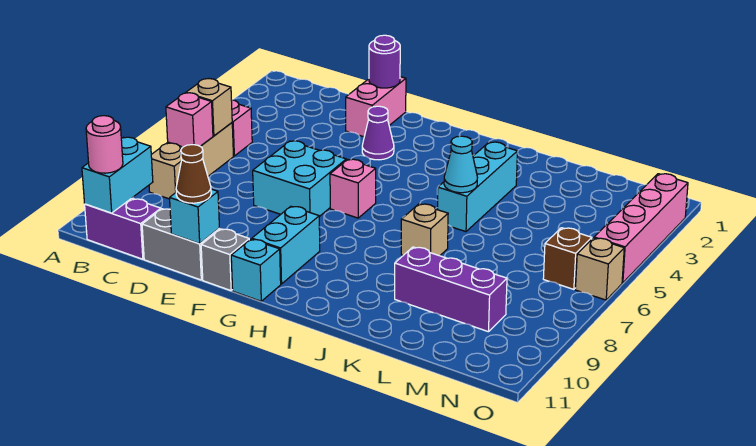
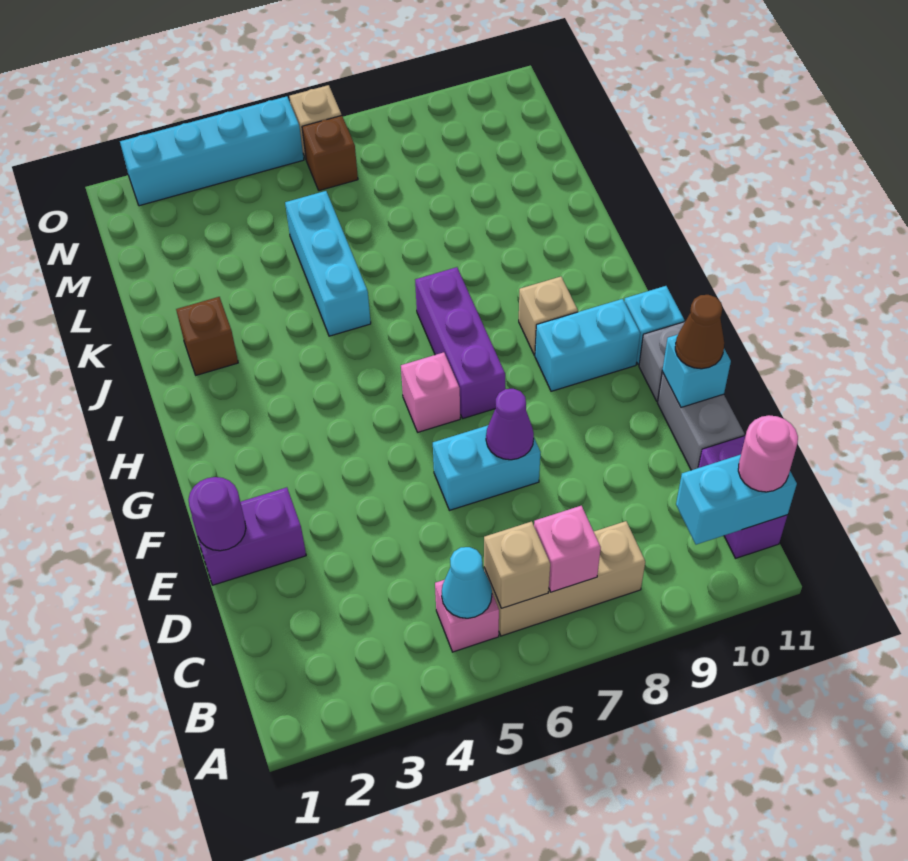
pink 1x2 brick [346,77,406,137] -> purple 1x2 brick [192,487,306,585]
cyan 2x2 brick [253,141,346,217] -> cyan 1x2 brick [433,425,541,510]
purple 1x1 cone [362,106,394,160] -> purple 1x1 cone moved to [486,389,534,460]
none -> brown 1x1 brick [176,297,238,375]
cyan 1x3 brick [438,142,517,232] -> cyan 1x3 brick turned to [285,191,371,336]
cyan 1x1 cone [444,136,477,193] -> cyan 1x1 cone moved to [442,547,492,618]
tan 1x1 brick [401,204,448,256] -> tan 1x1 brick moved to [519,277,578,355]
purple 1x3 brick [395,247,507,332] -> purple 1x3 brick moved to [415,267,505,418]
pink 1x4 brick [594,174,688,283] -> cyan 1x4 brick [120,96,304,206]

